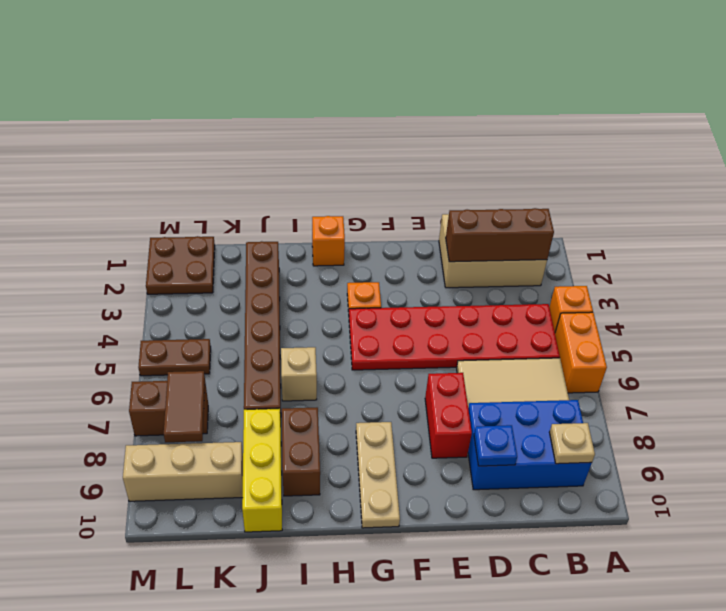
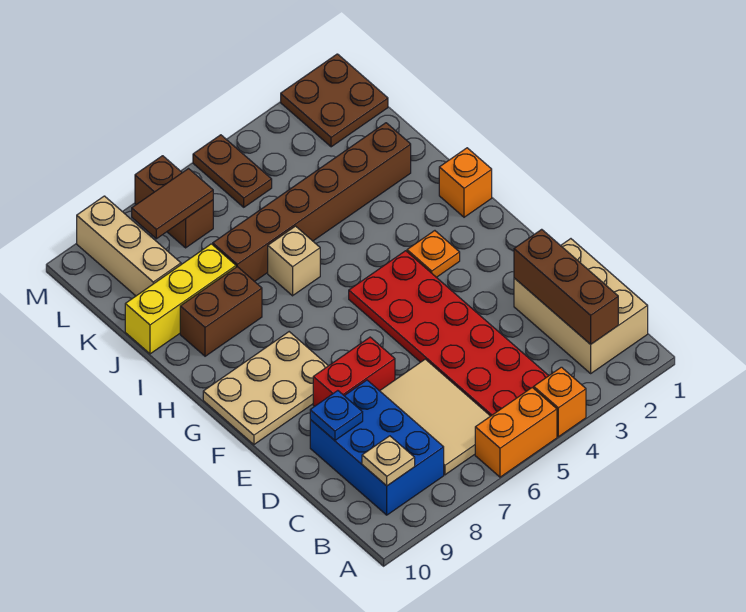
tan 1x3 plate [356,422,400,528] -> tan 2x3 plate [203,332,328,445]

